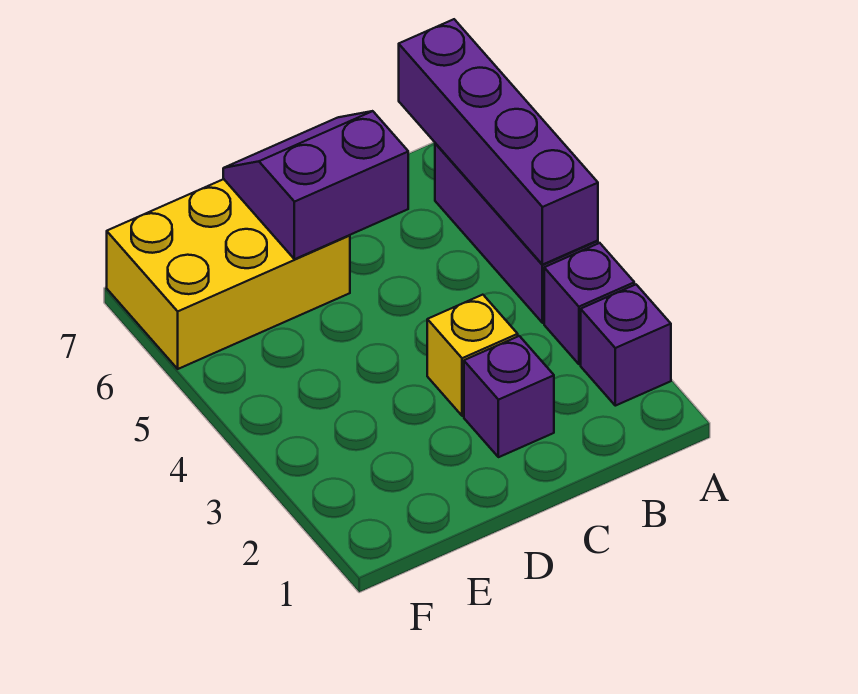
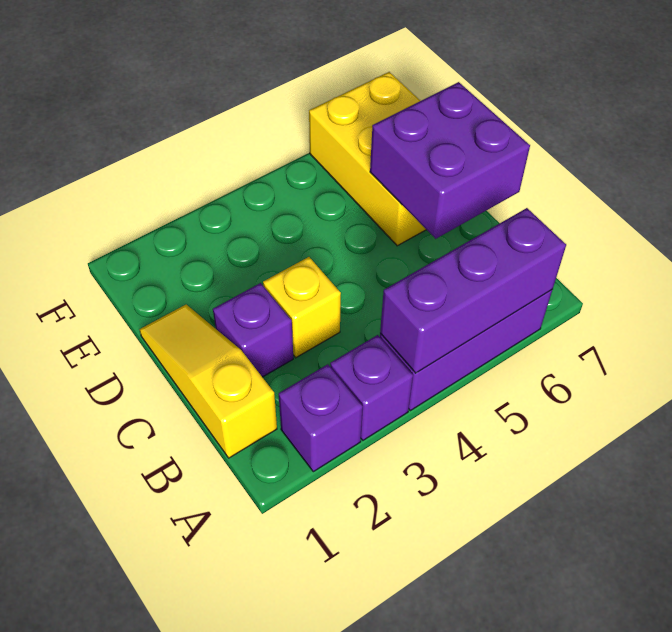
purple 1x4 brick [399,19,598,265] -> purple 1x3 brick [380,208,566,373]
none -> yellow 1x3 slope [140,305,277,458]
purple 2x2 slope [223,111,408,259] -> purple 2x2 brick [370,82,530,239]

